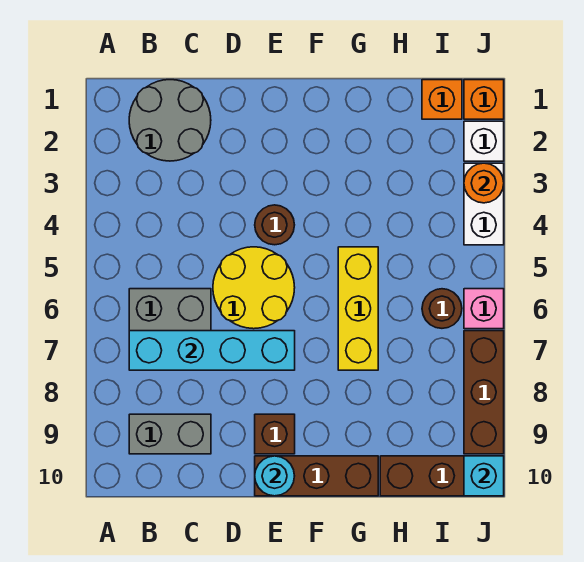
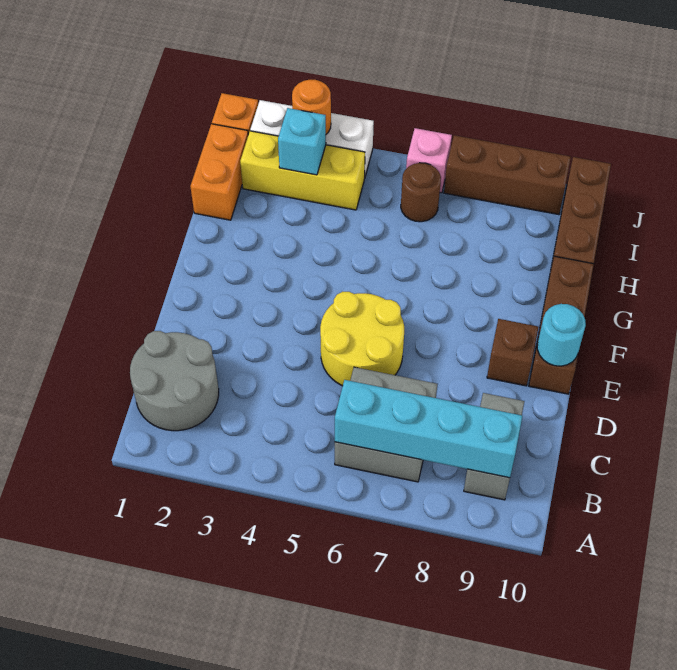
cyan 1x4 brick [129,331,295,370] -> cyan 1x4 brick turned to [335,380,522,478]
brown 1x1 round brick [255,205,294,245] -> none
yellow 1x3 brick [338,247,378,370] -> yellow 1x3 brick moved to [240,131,365,210]
orange 1x1 brick [422,80,462,119] -> orange 1x2 brick [190,124,248,220]
cyan 1x1 brick [464,456,504,496] -> cyan 1x1 brick moved to [278,108,326,175]

